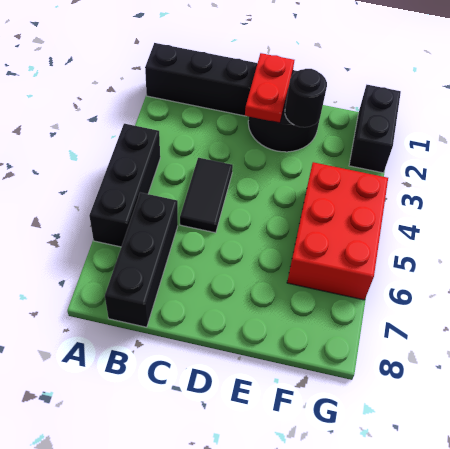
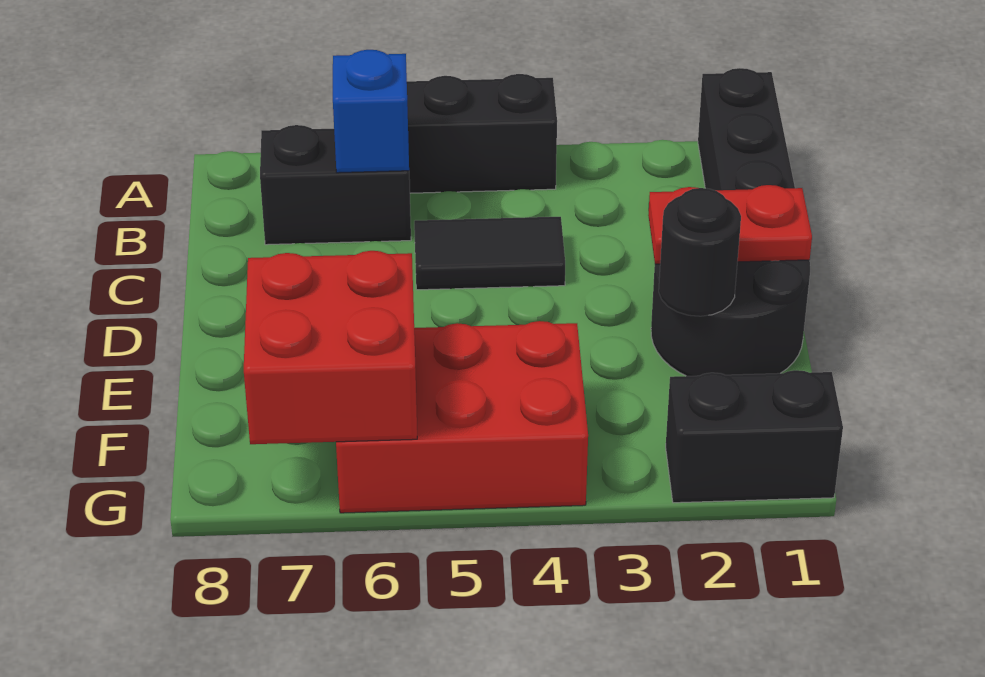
black 1x3 brick [105,193,178,327] -> black 1x2 brick [260,125,411,245]
none -> blue 1x1 brick [333,50,409,173]
none -> red 2x2 brick [244,251,417,444]

